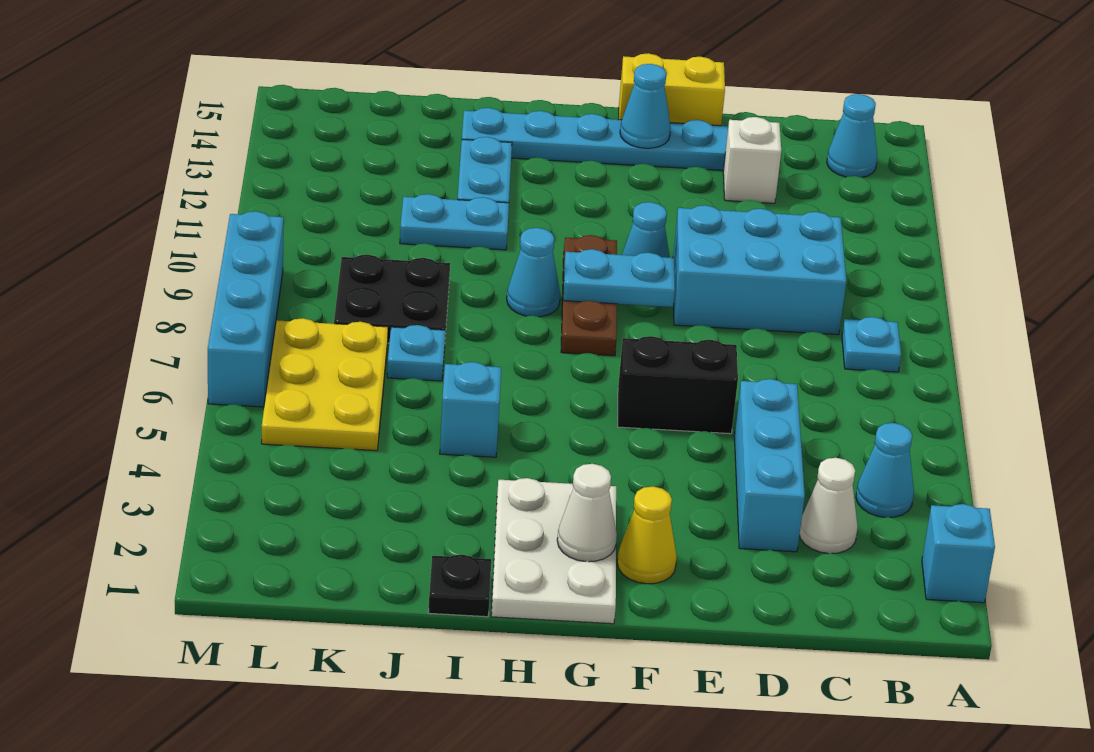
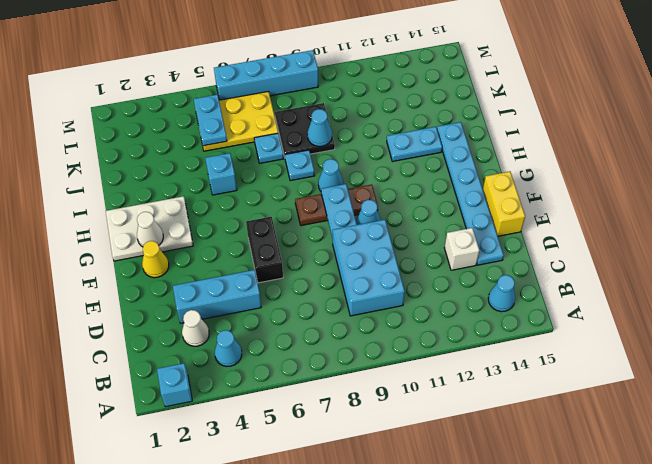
cyan 1x1 plate [842,317,901,372] -> cyan 1x1 plate moved to [285,150,315,181]
cyan 1x1 cone [620,64,671,148] -> cyan 1x1 cone moved to [307,109,332,146]
black 1x1 plate [428,554,491,617] -> none
cyan 1x2 plate [400,194,509,250] -> cyan 1x2 plate moved to [194,95,227,146]

